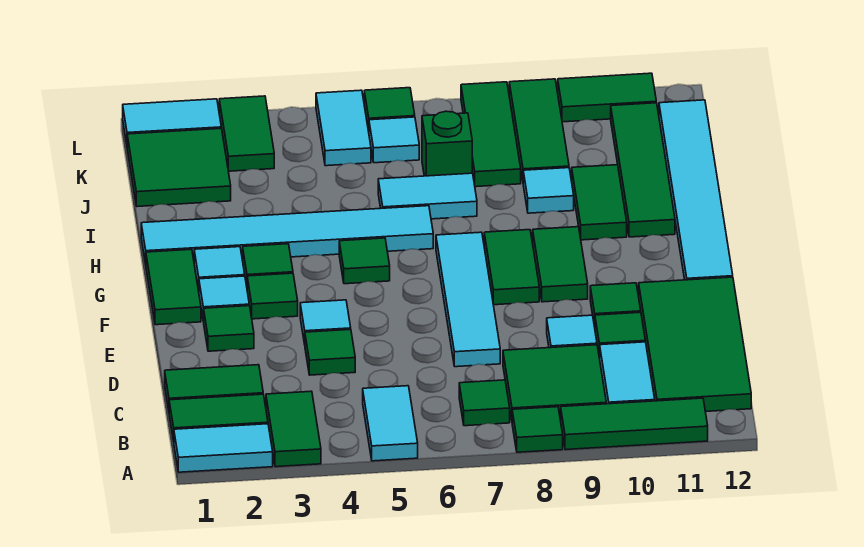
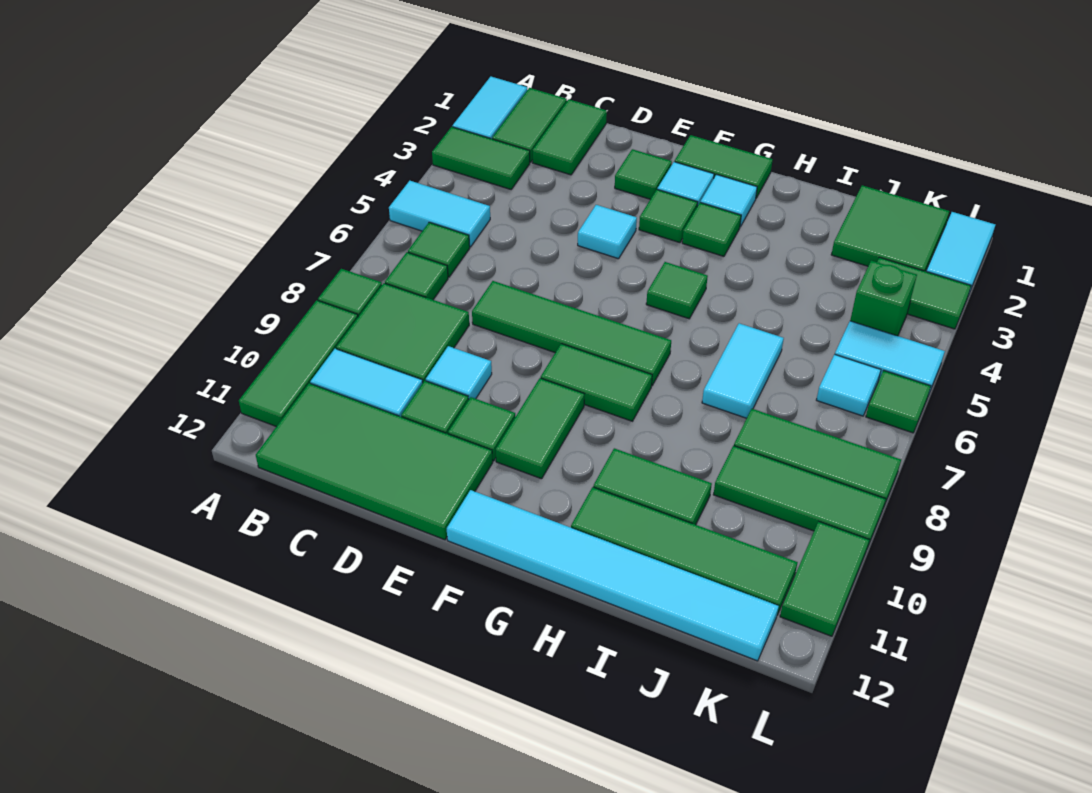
green 1x1 tile [305,330,355,375] -> green 1x1 tile moved to [408,222,470,277]
cyan 1x4 tile [436,232,500,367] -> green 1x4 tile [472,281,671,386]
green 1x2 tile [533,227,588,302] -> green 1x2 tile turned to [496,378,584,479]
cyan 1x6 tile [141,206,433,264] -> none
cyan 1x1 tile [523,168,574,213] -> none
green 1x1 brick [422,111,472,176] -> green 1x1 brick moved to [850,261,917,336]

